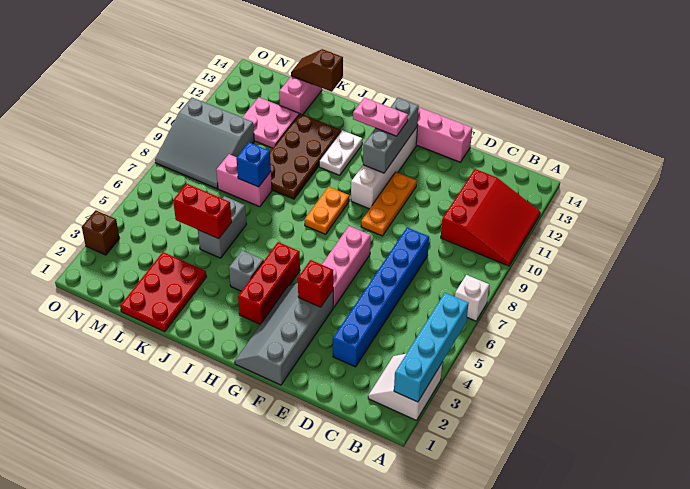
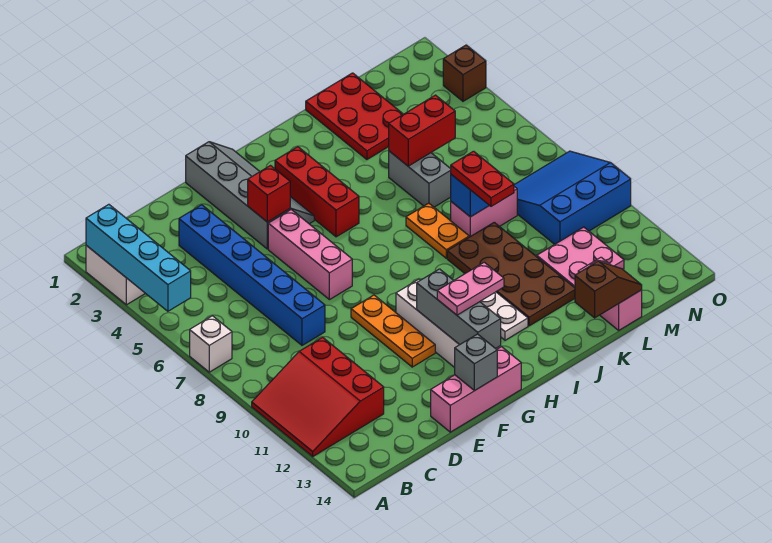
orange 1x2 plate [305,187,349,234] -> orange 1x2 plate moved to [406,203,469,258]
grey 1x1 brick [229,250,264,291] -> grey 1x1 brick moved to [455,334,497,391]
none -> red 1x2 plate [451,151,514,206]
grey 3x3 slope [155,98,254,189] -> blue 3x3 slope [514,151,631,244]

